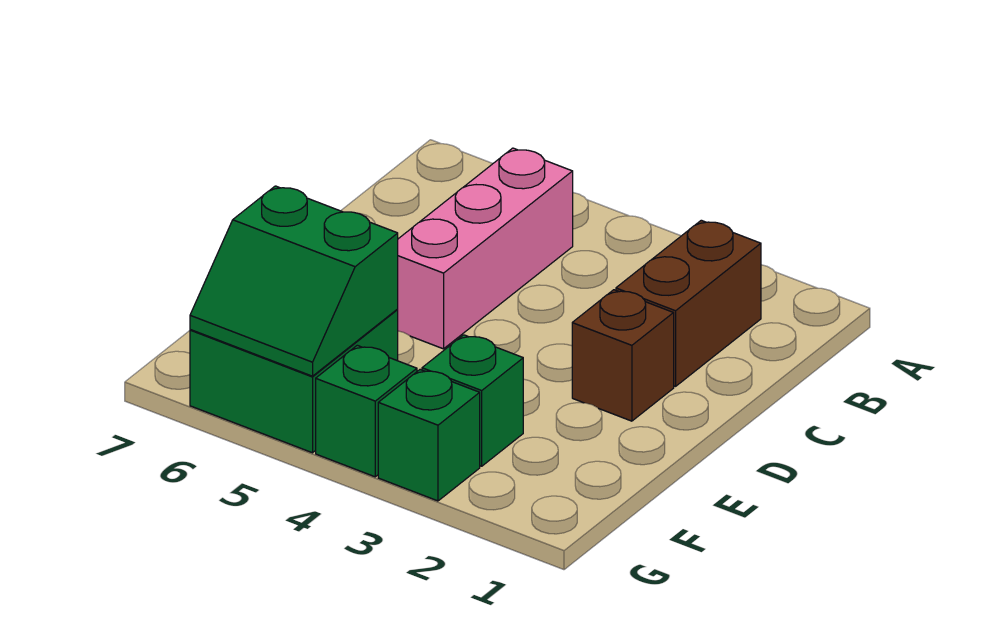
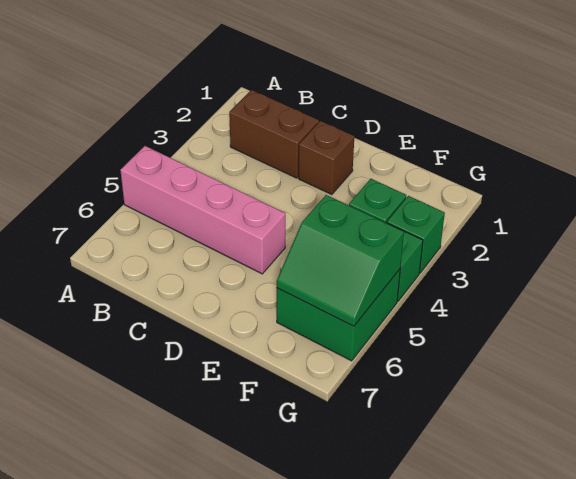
pink 1x3 brick [397,148,573,349] -> pink 1x4 brick [120,146,285,274]
green 2x2 slope [190,186,398,376] -> green 2x2 slope turned to [277,195,404,326]

